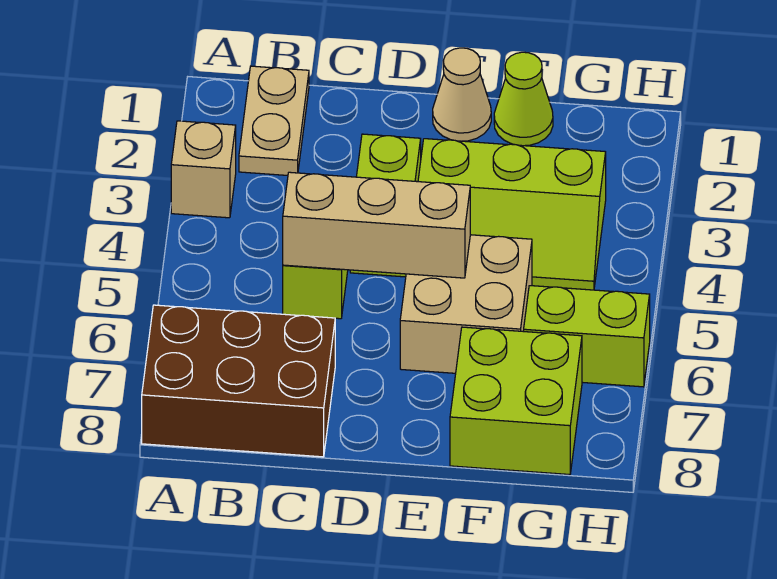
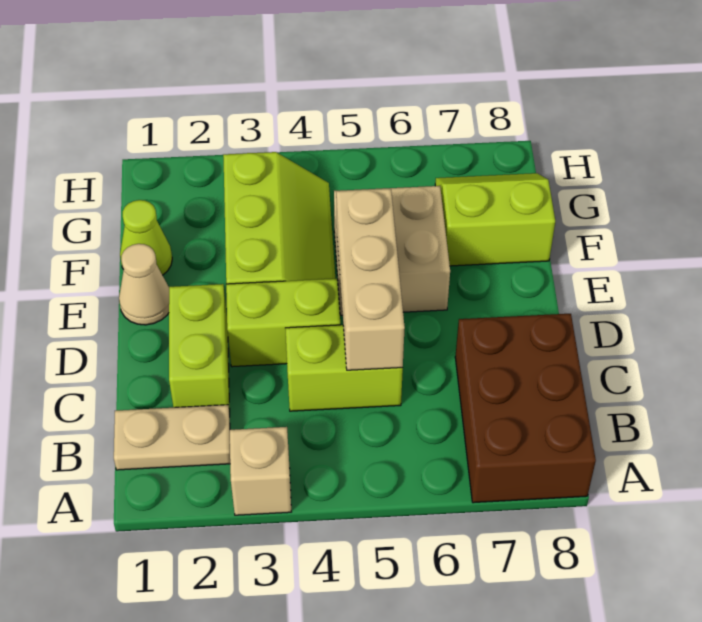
lime 2x2 brick [450,327,582,474] -> lime 2x2 slope [435,173,555,266]
lime 1x2 brick [524,286,650,387] -> lime 1x2 brick moved to [169,284,230,414]

